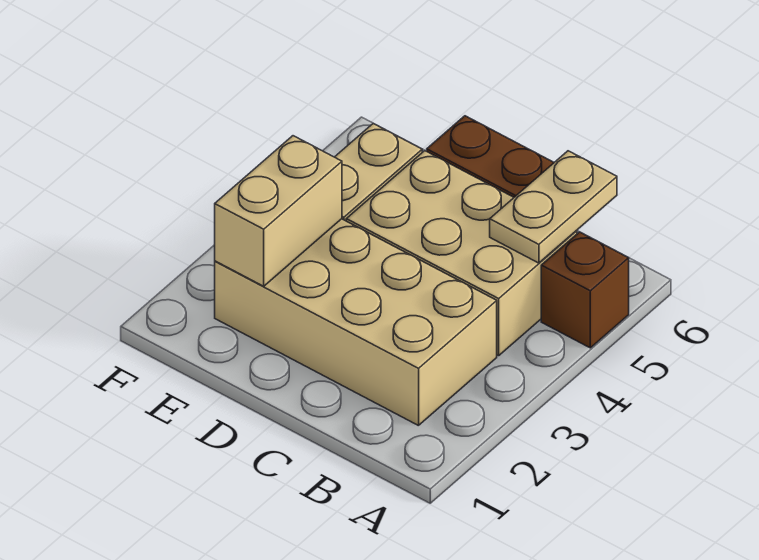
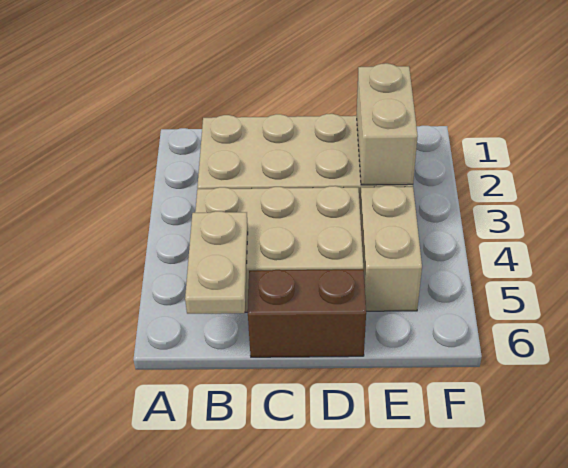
brown 1x1 brick [541,232,629,348] -> none

